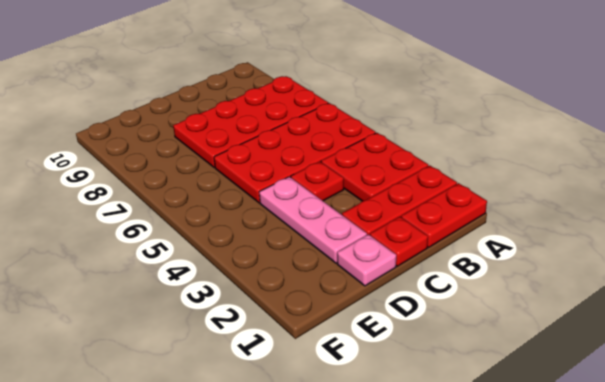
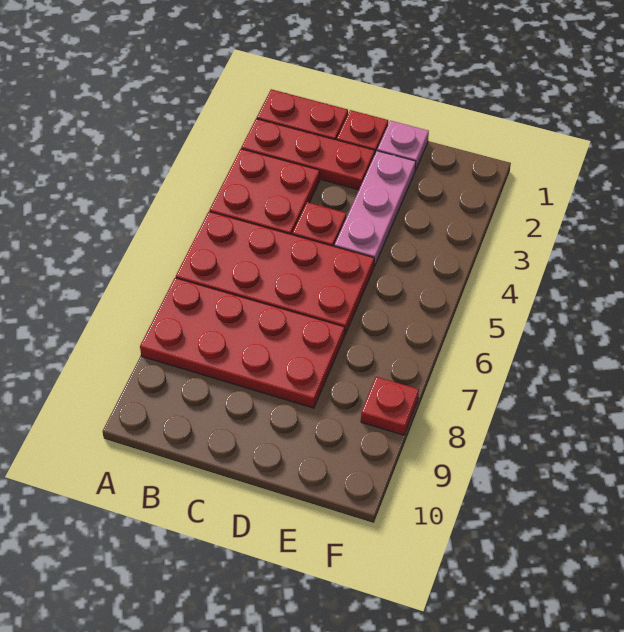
none -> red 1x1 plate [361,377,419,435]

